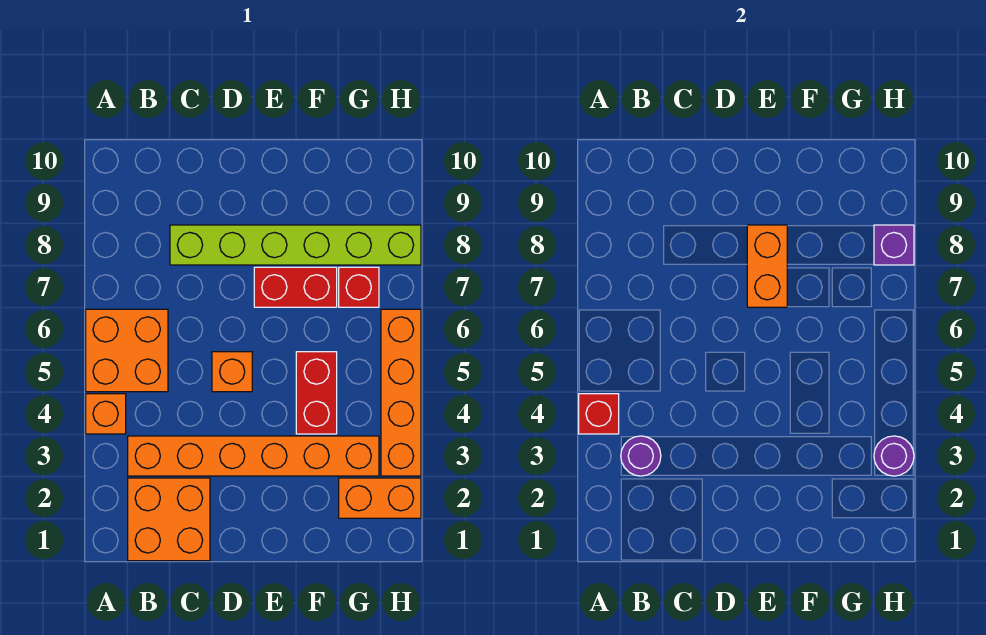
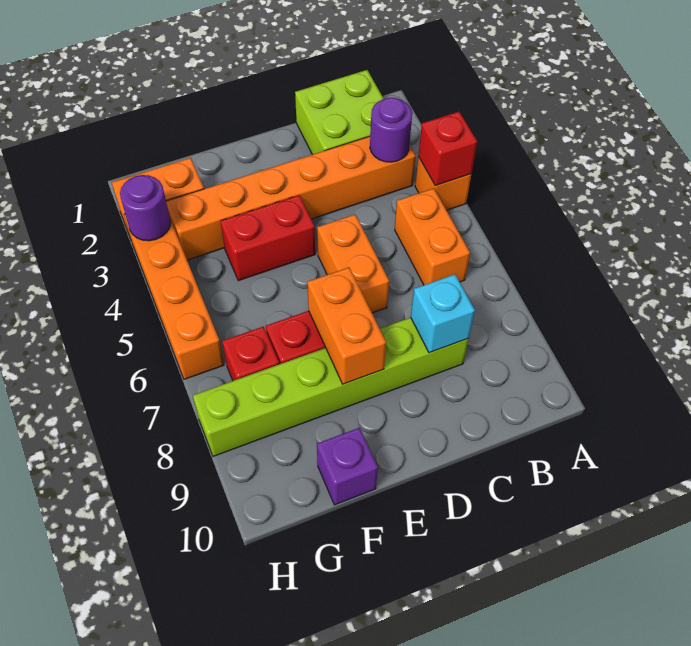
orange 2x2 brick [86,309,168,392] -> orange 1x2 brick [395,188,470,285]
orange 2x2 brick [128,478,210,561] -> lime 2x2 brick [295,70,384,155]
none -> cyan 1x1 brick [411,274,475,353]
orange 1x1 brick [212,352,252,392] -> orange 1x2 brick [317,214,389,313]
red 1x2 brick [296,352,337,434] -> red 1x2 brick turned to [221,195,315,281]
purple 1x1 brick [874,225,914,265] -> purple 1x1 brick moved to [317,428,378,505]

